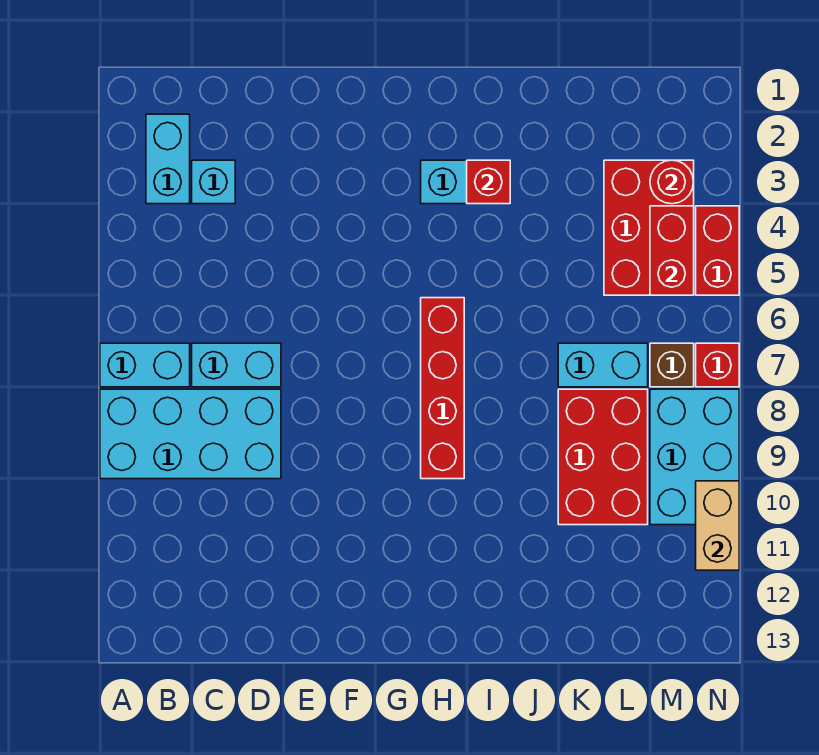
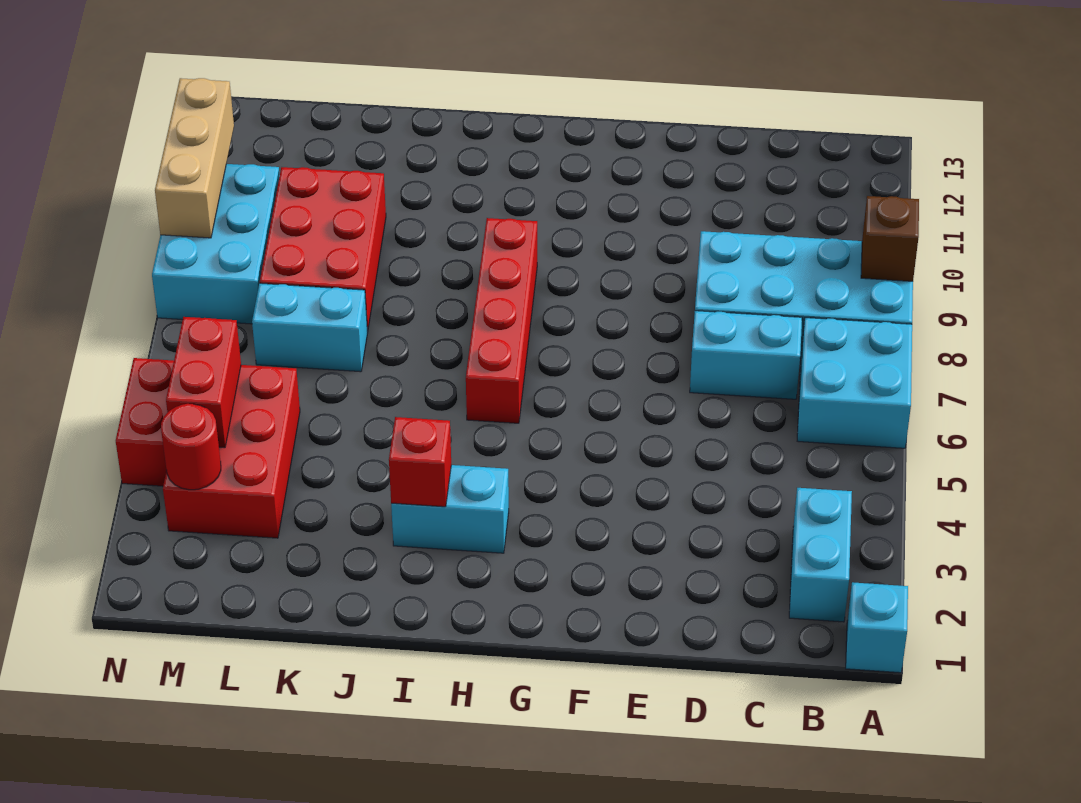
cyan 1x2 brick [100,343,190,387] -> cyan 2x2 brick [797,318,912,448]
cyan 1x1 brick [192,160,235,204] -> cyan 1x1 brick moved to [846,582,908,673]
brown 1x1 brick [650,343,694,387] -> brown 1x1 brick moved to [861,196,919,281]
red 1x1 brick [696,343,739,387] -> none
tan 1x2 brick [696,481,739,570] -> tan 1x3 brick [155,78,234,238]

